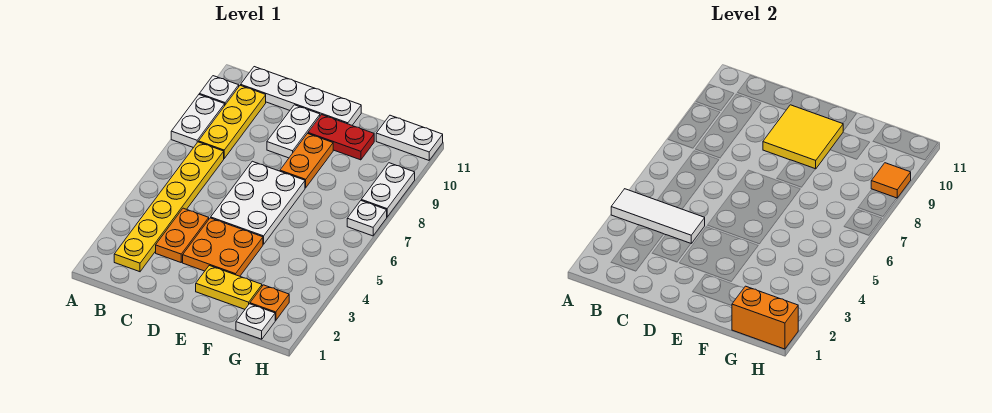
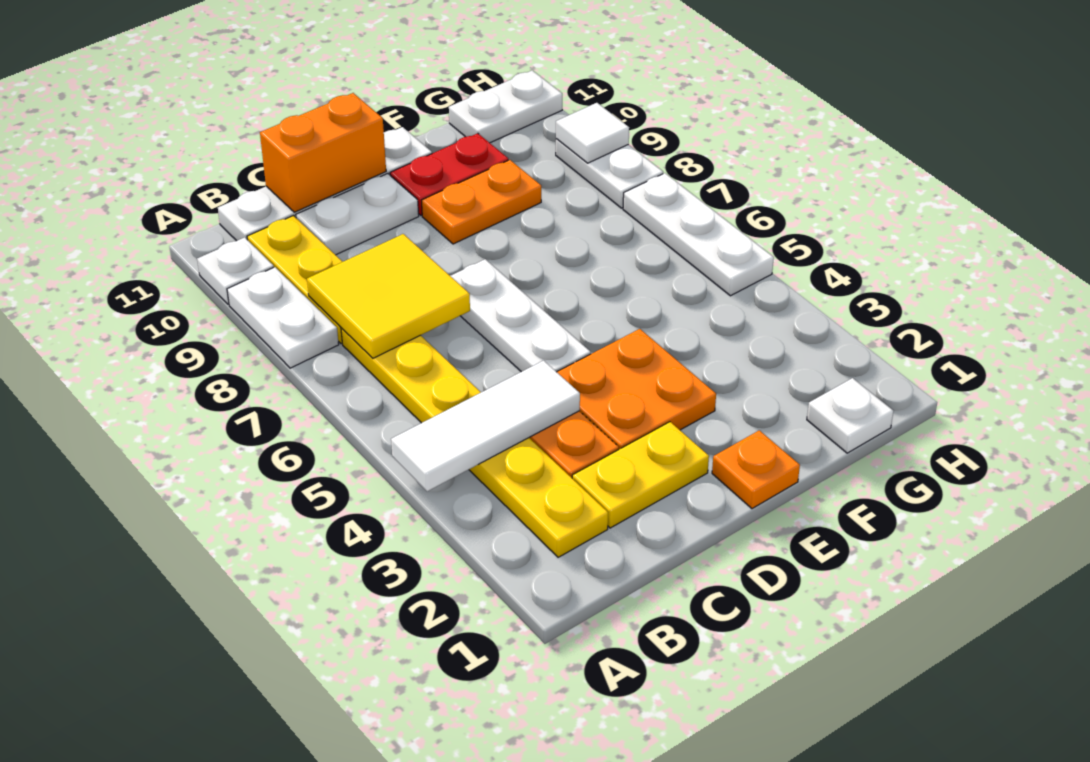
white 2x3 plate [211,161,305,244] -> white 1x3 plate [451,259,591,372]
white 1x2 plate [267,105,320,158] -> white 1x2 plate turned to [296,174,419,255]
yellow 2x2 tile [763,105,843,169] -> yellow 2x2 tile moved to [307,234,470,358]
yellow 1x2 plate [196,266,262,309] -> yellow 1x2 plate moved to [572,422,709,528]
orange 1x2 plate [280,134,333,188] -> orange 1x2 plate turned to [422,160,541,244]
orange 1x2 brick [732,286,798,349] -> orange 1x2 brick moved to [260,93,386,212]
orange 1x1 plate [250,285,289,320] -> orange 1x1 plate moved to [712,430,800,509]
white 1x1 plate [347,201,387,236] -> white 1x3 plate [623,173,774,296]
orange 1x1 tile [871,163,911,198] -> white 1x1 tile [556,103,629,163]

